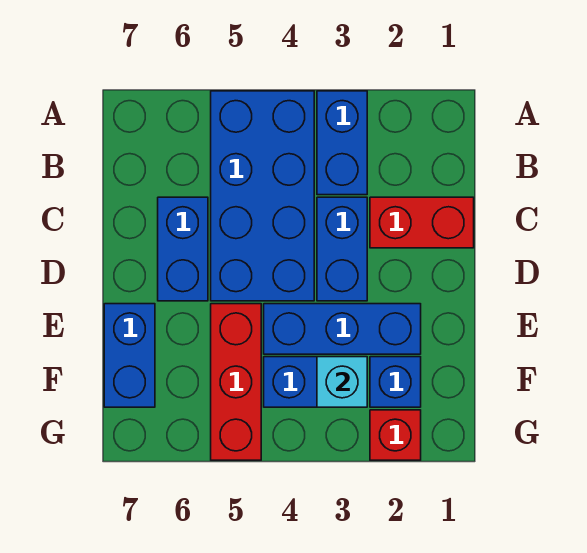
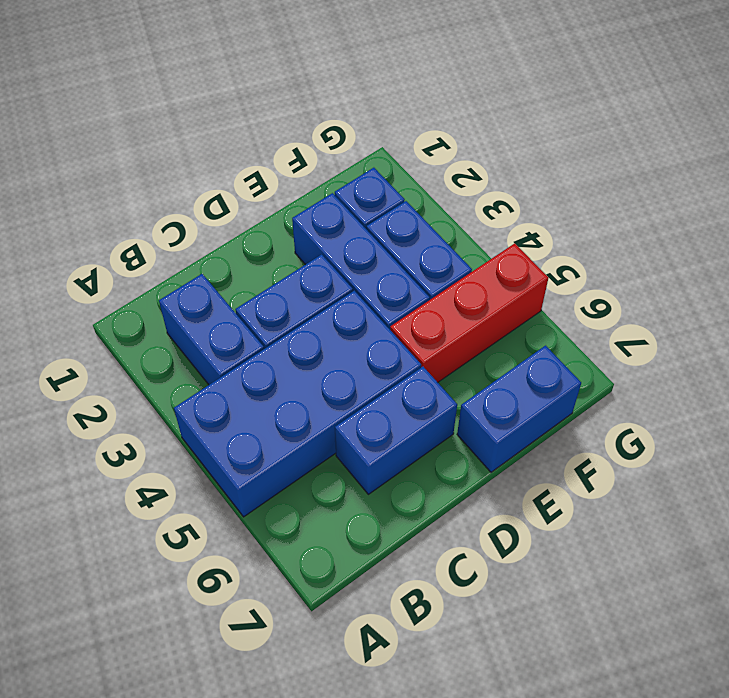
blue 1x2 brick [317,91,367,195] -> blue 1x2 brick turned to [159,274,264,385]
red 1x2 brick [370,197,474,248] -> none
cyan 1x1 brick [317,357,367,407] -> none
red 1x1 brick [370,410,421,460] -> none

